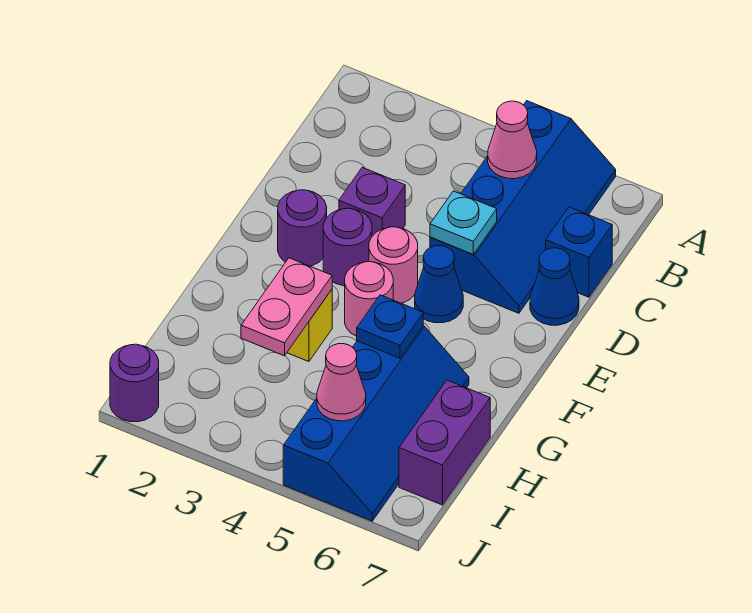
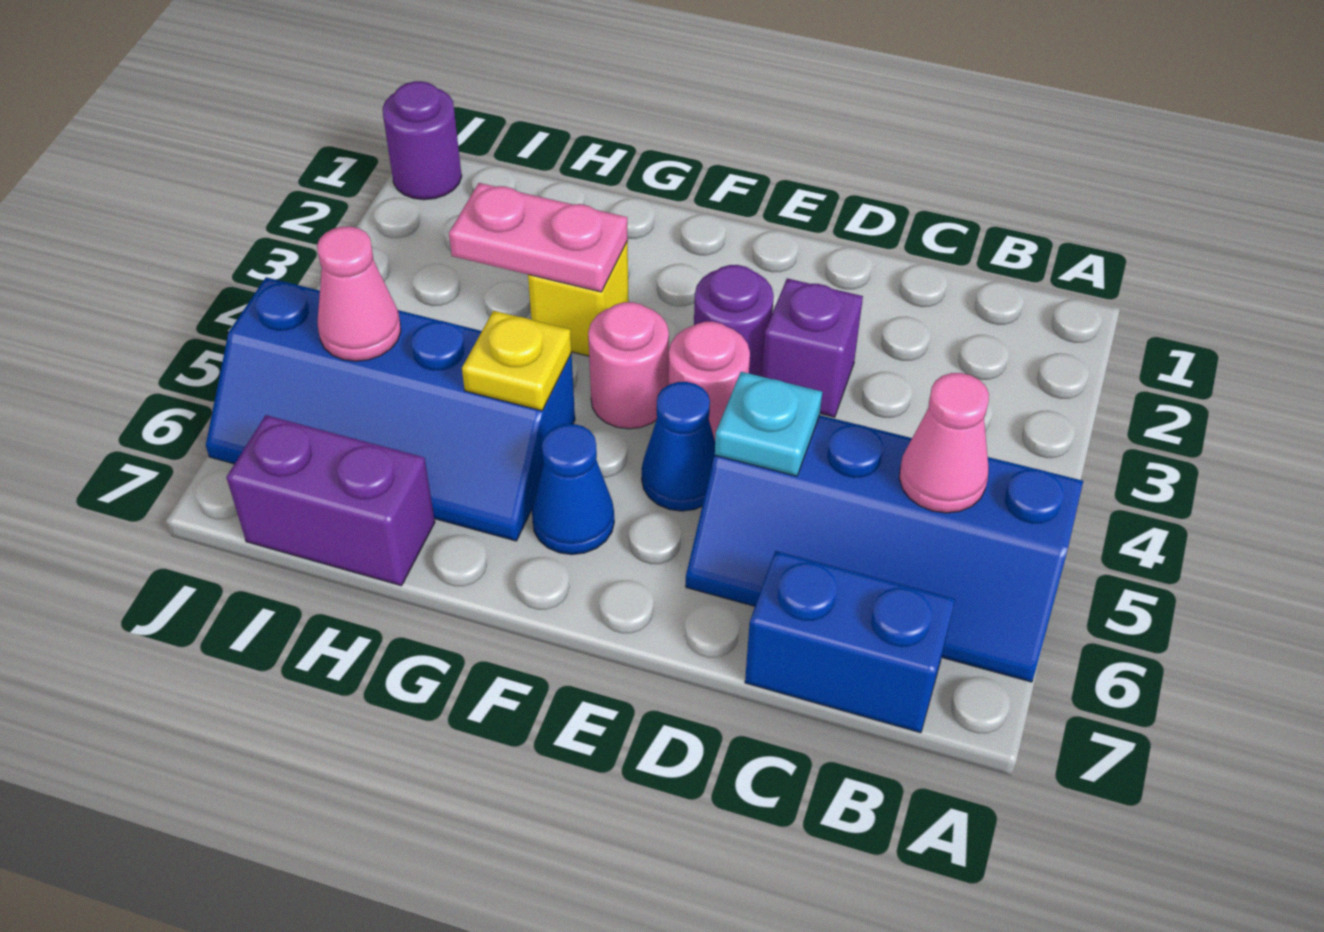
blue 1x1 brick [546,207,612,297] -> blue 1x2 brick [745,551,955,733]
blue 1x1 cone [530,248,579,325] -> blue 1x1 cone moved to [532,424,614,555]
purple 1x1 round brick [278,190,327,266] -> none
blue 1x1 plate [357,295,423,358] -> yellow 1x1 plate [462,311,571,411]

